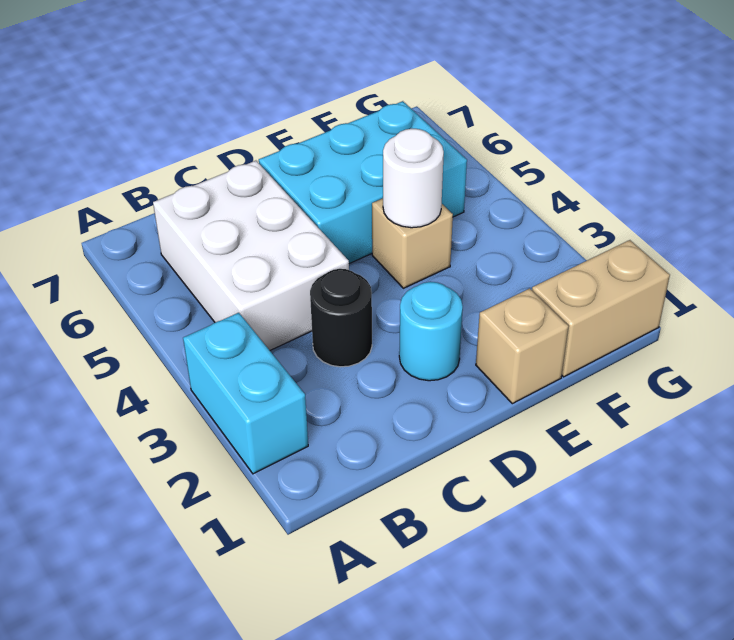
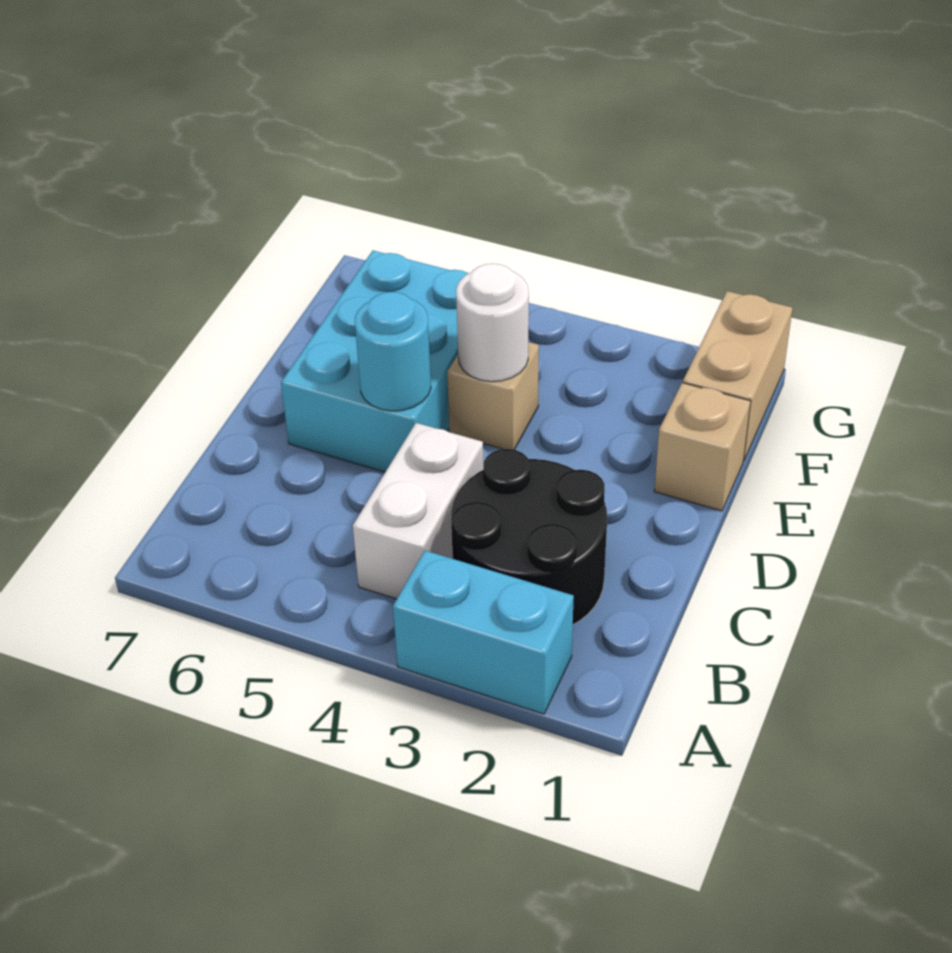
white 2x3 brick [153,161,349,350] -> white 1x2 brick [353,423,483,599]
black 1x1 round brick [310,269,372,367] -> black 2x2 round brick [451,449,607,624]
cyan 1x1 round brick [399,282,463,381] -> cyan 1x1 round brick moved to [355,292,431,411]

